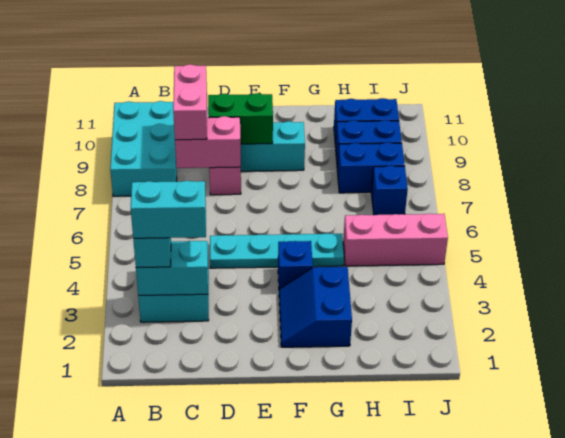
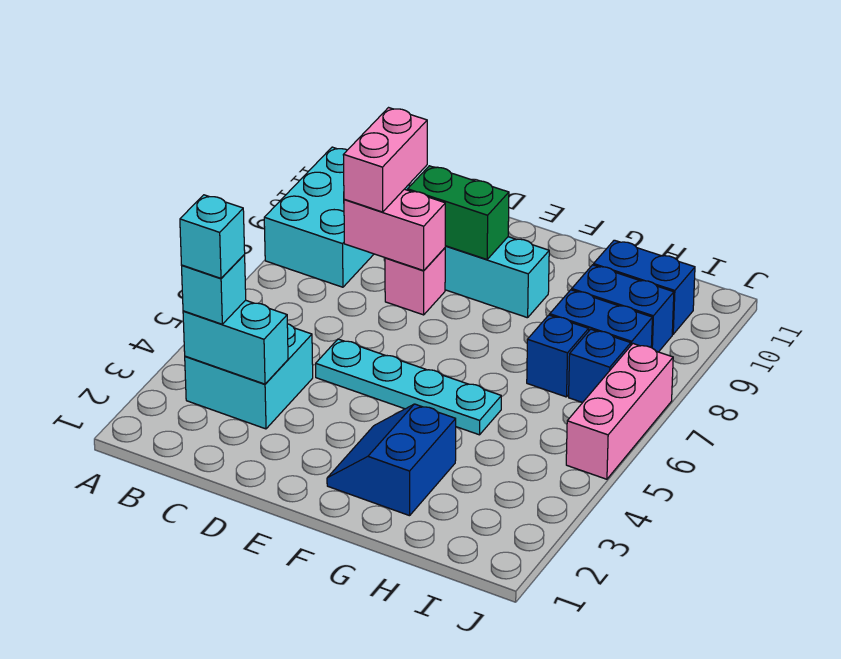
cyan 1x2 brick [131,181,206,238] -> cyan 1x1 brick [180,195,245,278]
blue 1x1 brick [278,241,313,289] -> blue 1x1 brick moved to [527,315,589,397]
pink 1x3 brick [343,214,448,266] -> pink 1x3 brick turned to [566,344,673,479]

